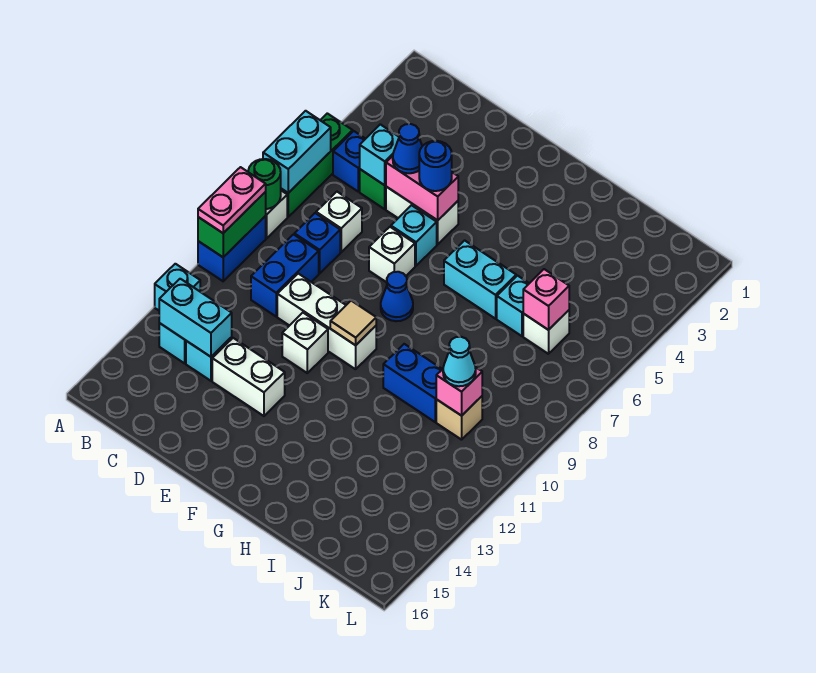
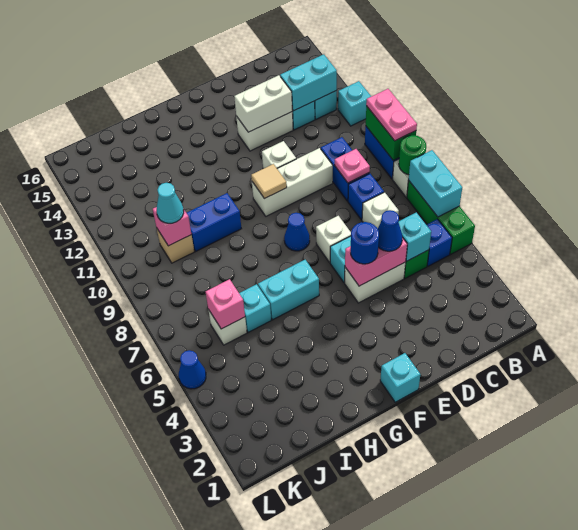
none -> pink 1x1 plate [335,149,370,183]
none -> white 1x2 brick [234,75,292,132]
none -> cyan 1x1 brick [380,353,420,402]
none -> blue 1x1 cone [179,350,206,389]

